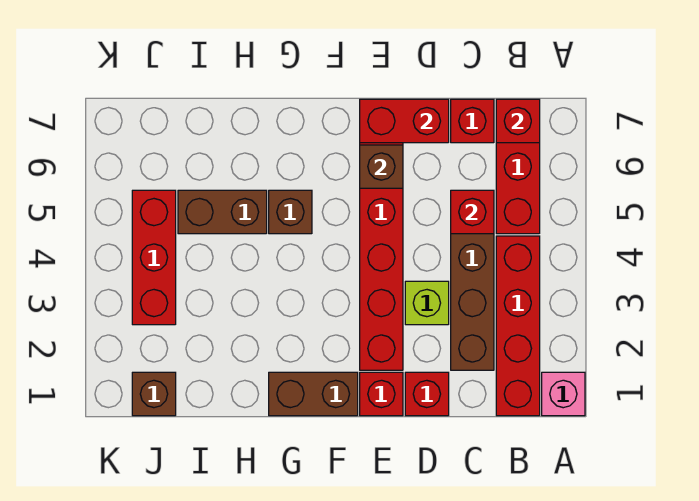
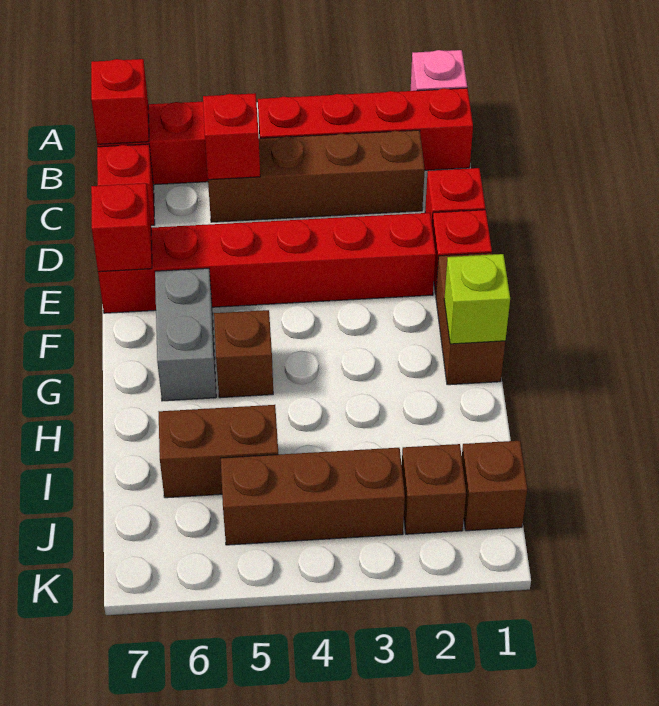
lime 1x1 brick [405,281,449,325] -> lime 1x1 brick moved to [444,254,510,344]
red 1x2 brick [360,99,449,143] -> red 1x1 brick [91,183,152,272]
brown 1x1 brick [360,145,403,188] -> brown 1x1 brick moved to [402,444,466,534]
none -> grey 1x2 brick [155,268,216,401]
brown 1x2 brick [178,190,267,234] -> brown 1x2 brick turned to [159,405,278,498]
red 1x3 brick [132,190,176,325] -> brown 1x3 brick [221,448,405,545]

